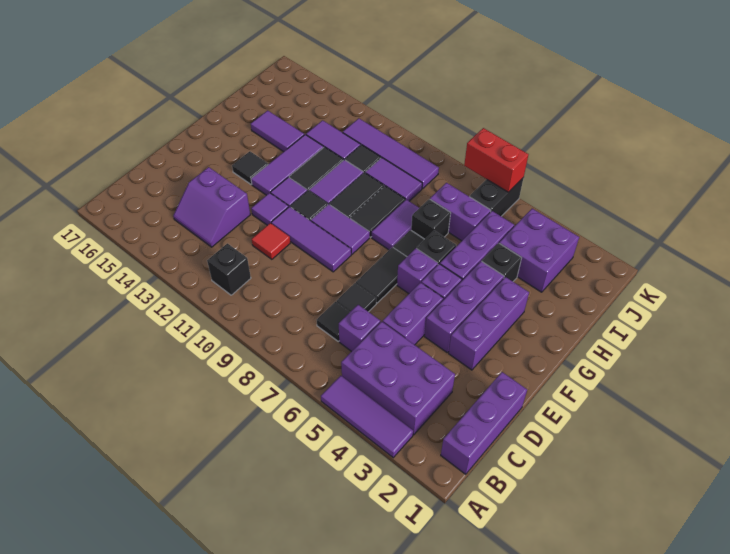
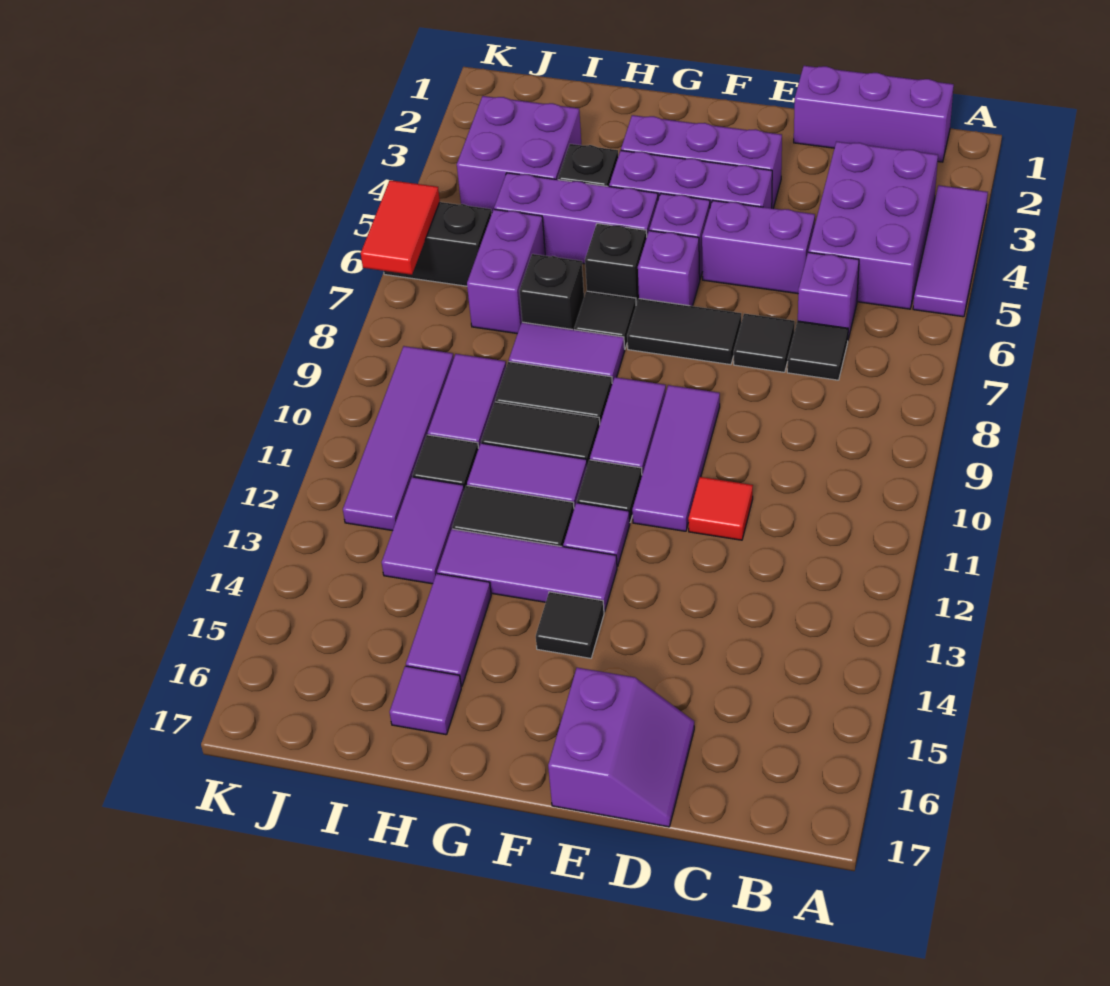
black 1x1 brick [207,243,251,295] -> none
purple 2x2 slope [173,167,250,247] -> purple 2x2 slope moved to [548,668,694,827]
purple 1x1 tile [251,193,289,225] -> purple 1x1 tile moved to [390,666,461,735]
red 1x2 brick [464,128,528,192] -> red 1x2 tile [361,180,440,275]

